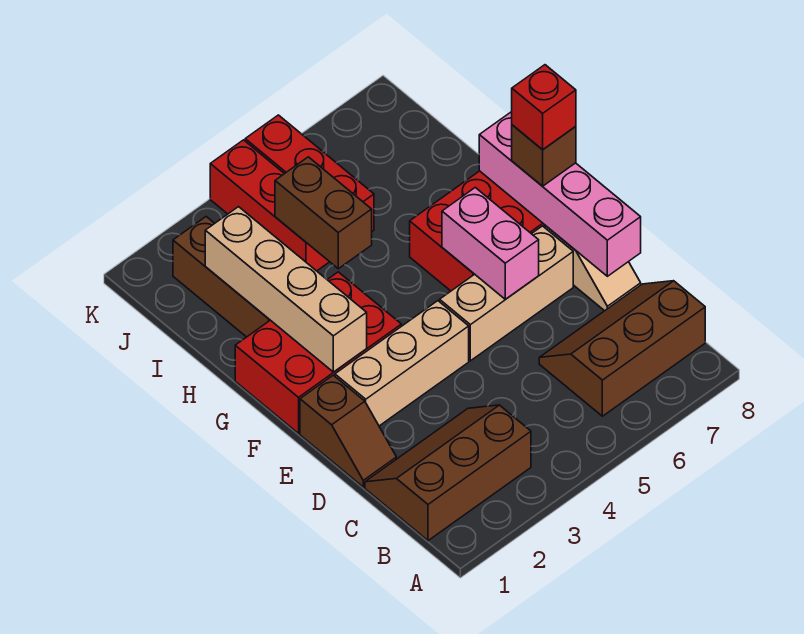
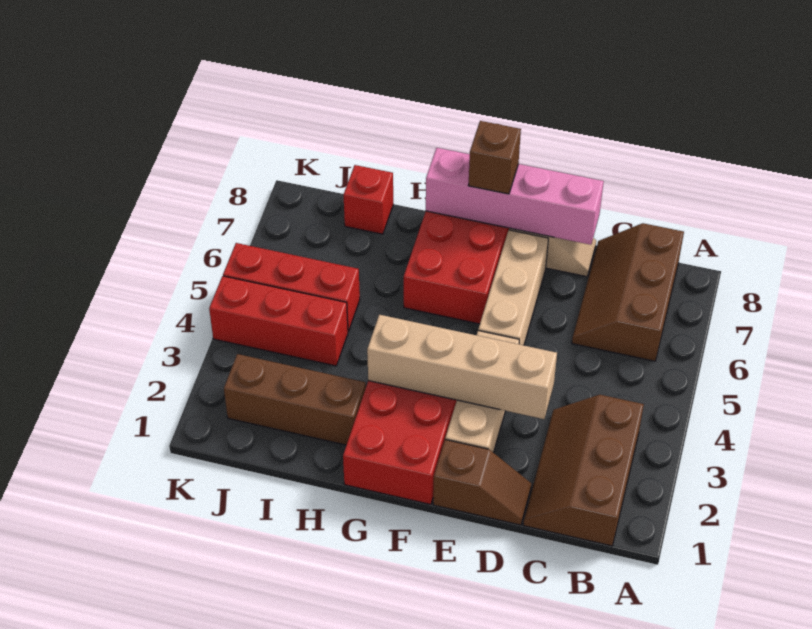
pink 1x2 brick [442,188,539,299] -> none
tan 1x4 brick [205,207,367,372] -> tan 1x4 brick moved to [367,315,557,419]
red 1x1 brick [512,65,576,150] -> red 1x1 brick moved to [344,165,393,234]
brown 1x2 brick [275,157,372,269] -> none

